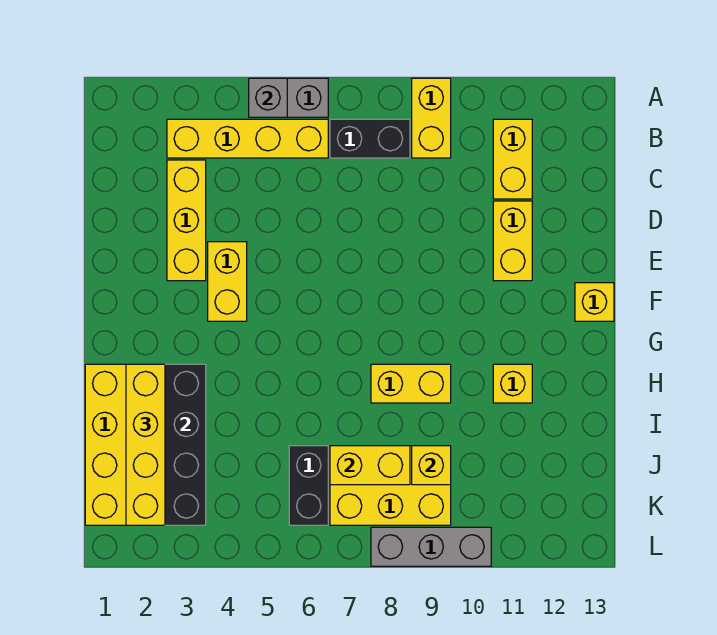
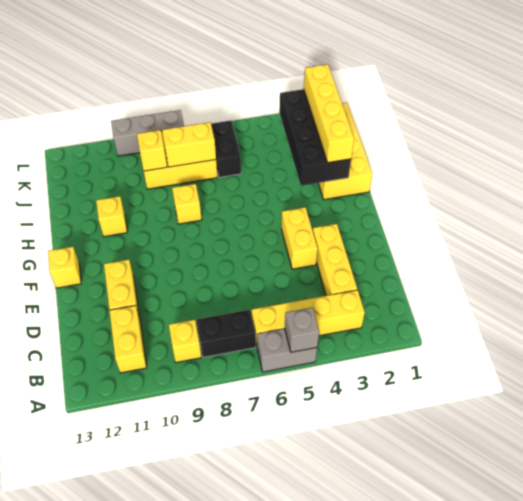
yellow 1x2 brick [412,78,451,158] -> yellow 1x1 brick [169,320,201,362]
yellow 1x2 brick [371,364,451,403] -> yellow 1x1 brick [172,184,202,224]

